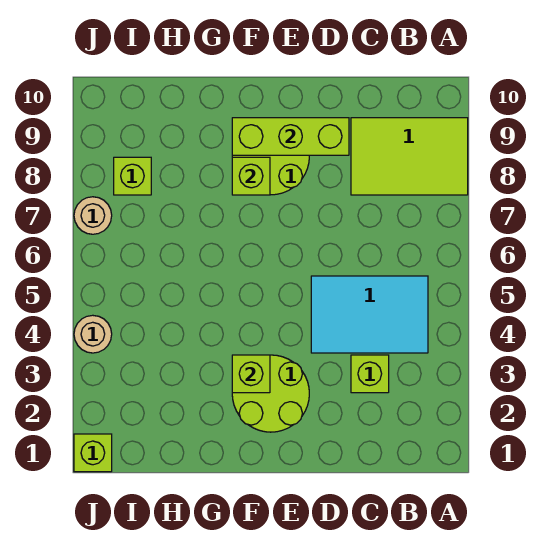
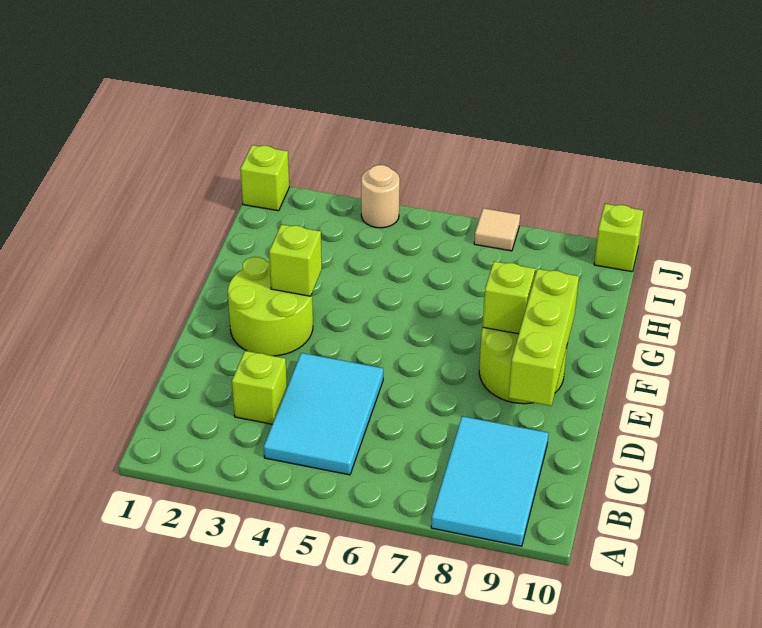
lime 2x3 tile [351,118,468,195] -> cyan 2x3 tile [431,416,548,546]
lime 1x1 brick [114,157,151,195] -> lime 1x1 brick moved to [594,204,644,272]
tan 1x1 round brick [74,197,112,234] -> tan 1x1 tile [474,208,520,251]

